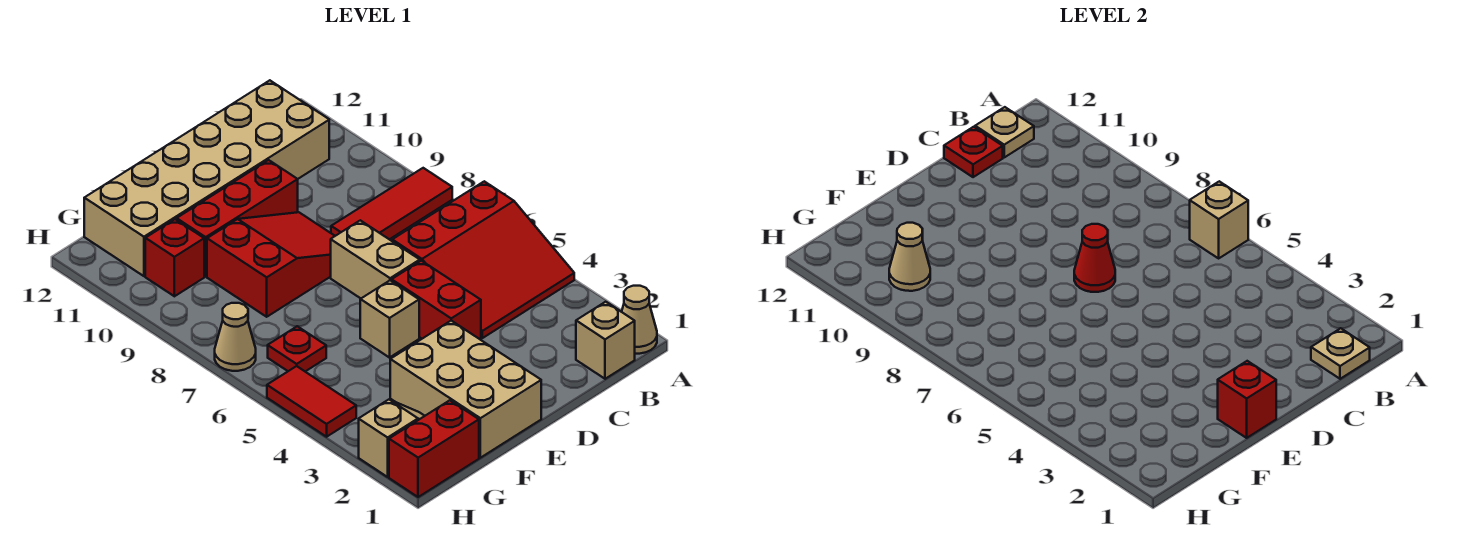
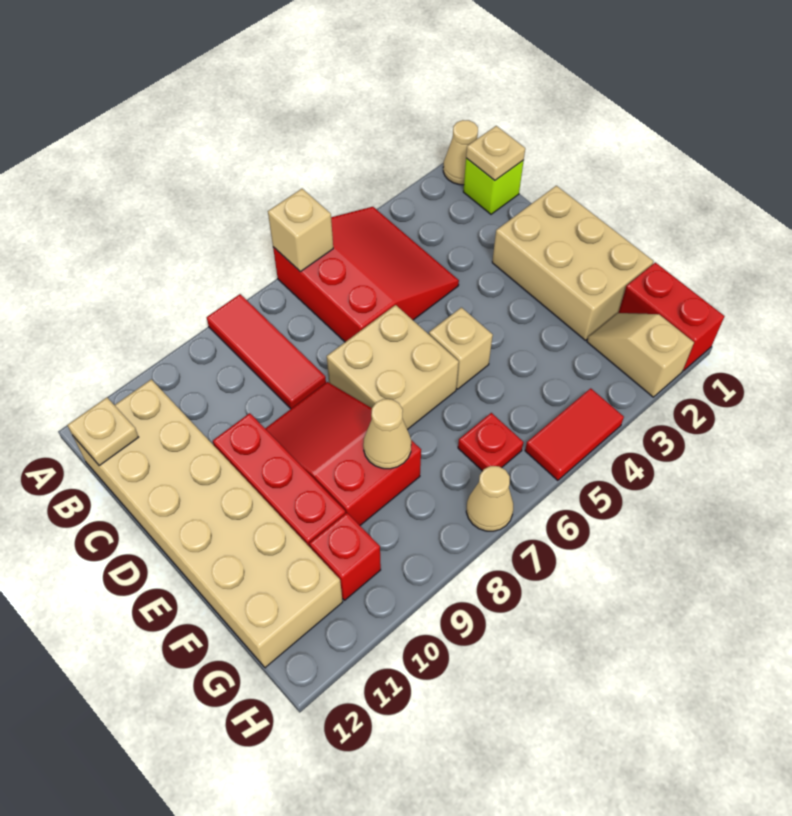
tan 1x1 brick [576,302,635,379] -> lime 1x1 brick [463,158,524,214]
red 1x1 plate [944,127,1003,177] -> none
red 1x2 brick [392,261,481,340] -> none
tan 1x2 brick [331,220,420,298] -> tan 2x2 brick [327,305,459,430]
red 1x1 cone [1074,224,1115,292] -> none
tan 2x3 brick [390,321,541,458] -> tan 2x3 brick turned to [492,186,654,340]
red 1x1 brick [1218,361,1276,438] -> none
tan 1x1 cone [889,223,930,291] -> tan 1x1 cone moved to [363,399,411,469]

